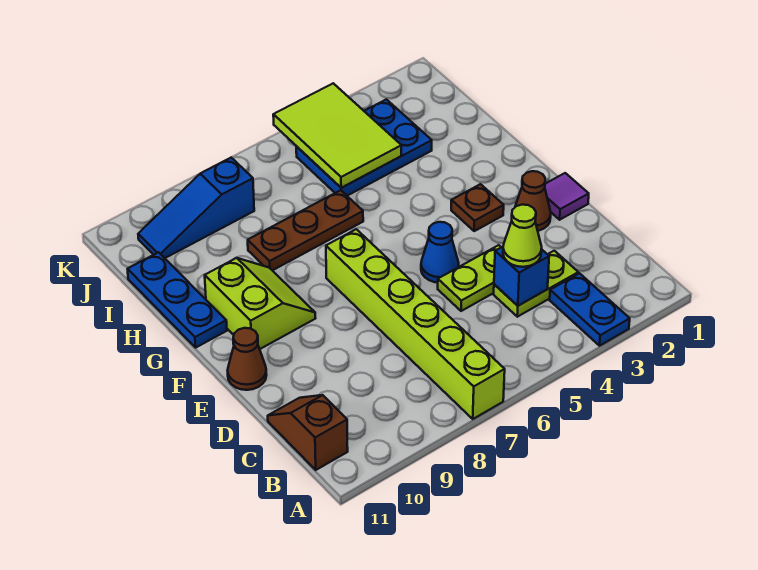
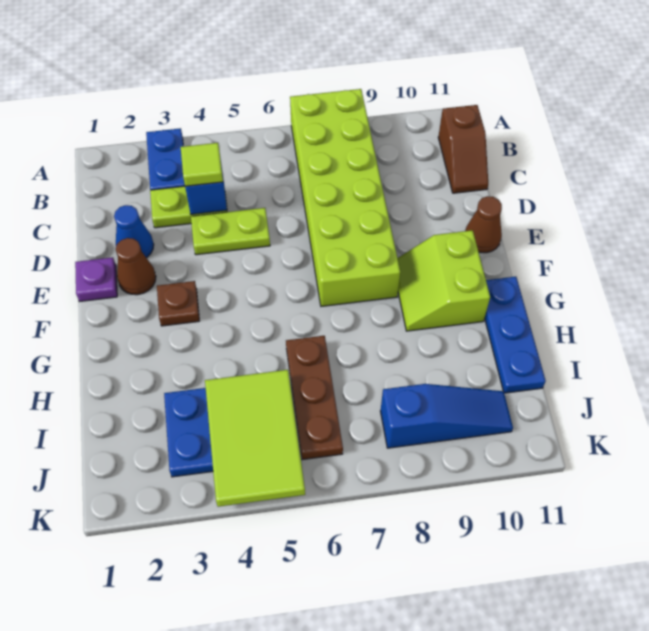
lime 1x6 brick [326,229,505,419] -> lime 2x6 brick [290,89,400,306]
lime 1x1 cone [503,205,542,267] -> lime 1x1 tile [181,143,223,186]
purple 1x1 tile [545,173,589,220] -> purple 1x1 plate [75,257,117,302]
blue 1x1 cone [421,222,459,283] -> blue 1x1 cone moved to [114,205,154,258]
brown 1x3 plate [248,190,363,271] -> brown 1x3 plate turned to [286,336,343,460]

